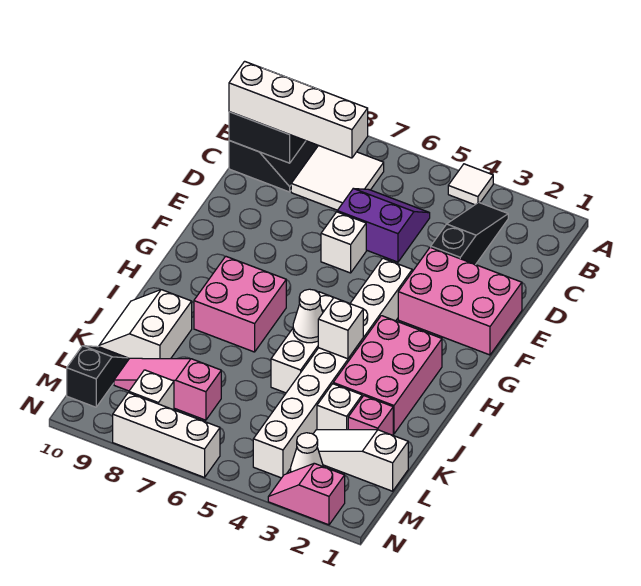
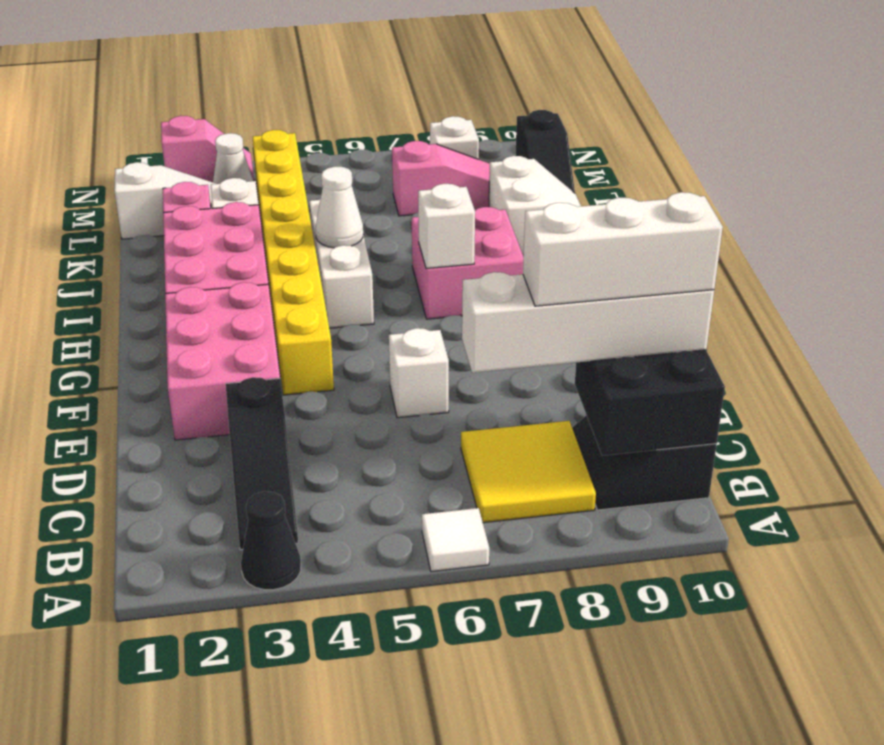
none -> black 1x1 cone [241,491,301,590]
white 1x1 tile [448,164,493,205] -> white 1x1 tile moved to [422,508,489,572]
white 2x2 tile [291,145,384,210] -> yellow 2x2 tile [461,421,596,523]
purple 2x2 slope [337,189,430,262] -> none
pink 2x3 brick [398,247,522,355] -> pink 2x3 brick turned to [165,282,280,440]
white 1x8 brick [253,258,412,478] -> yellow 1x8 brick [252,130,334,395]
white 1x1 brick [318,298,363,359] -> white 1x1 brick moved to [418,184,475,269]
white 1x3 brick [113,393,220,477] -> white 1x3 brick moved to [523,192,723,306]

